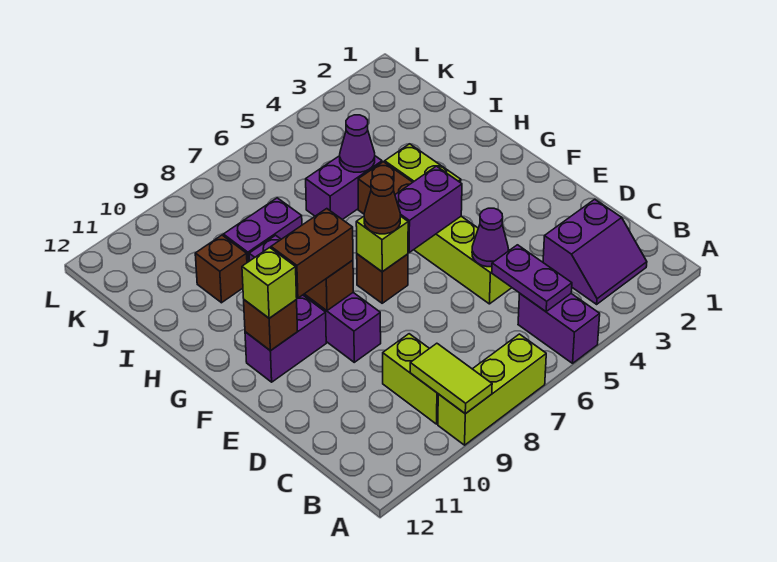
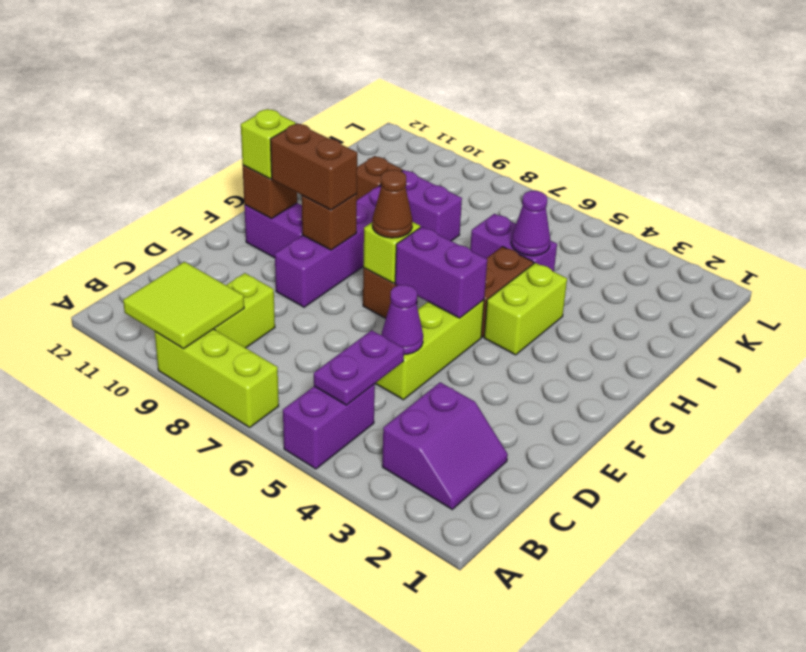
lime 1x2 tile [410,343,492,414] -> lime 2x2 tile [123,262,244,349]
purple 2x2 slope [543,199,647,304] -> purple 2x2 slope turned to [382,382,508,509]

